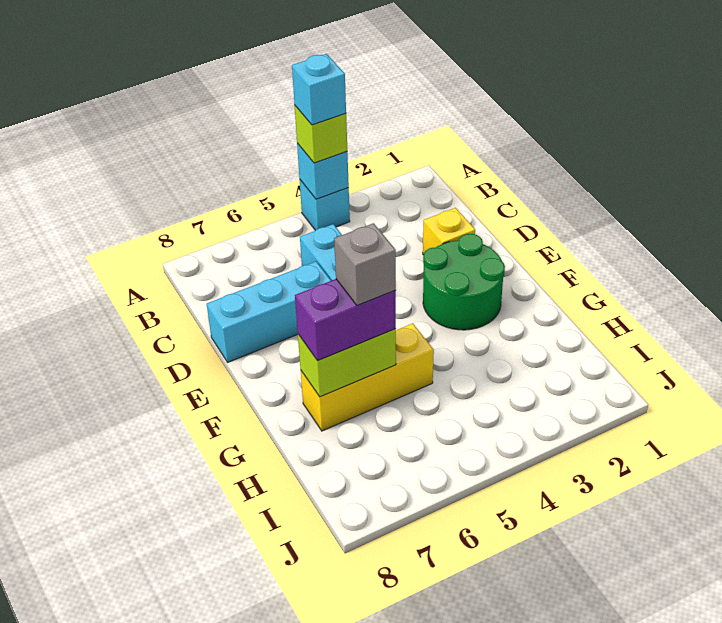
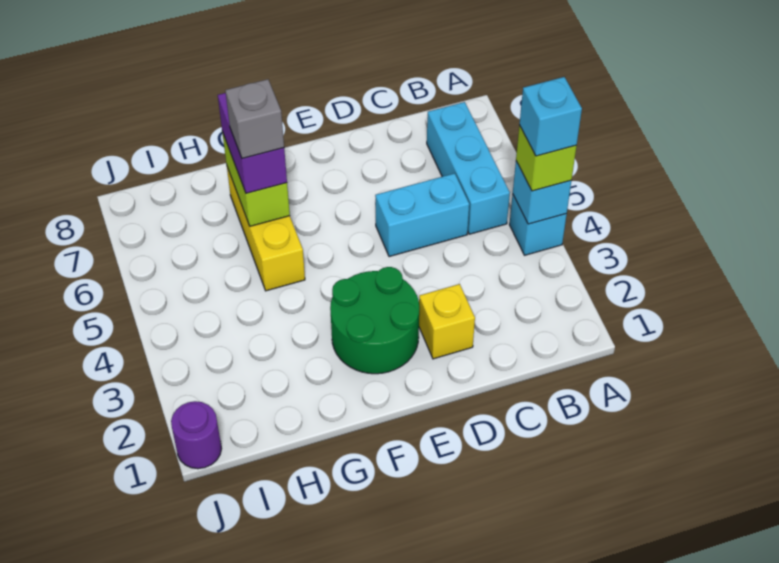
cyan 1x3 brick [207,262,331,362] -> cyan 1x3 brick moved to [427,102,510,234]
none -> purple 1x1 round brick [171,401,221,469]

